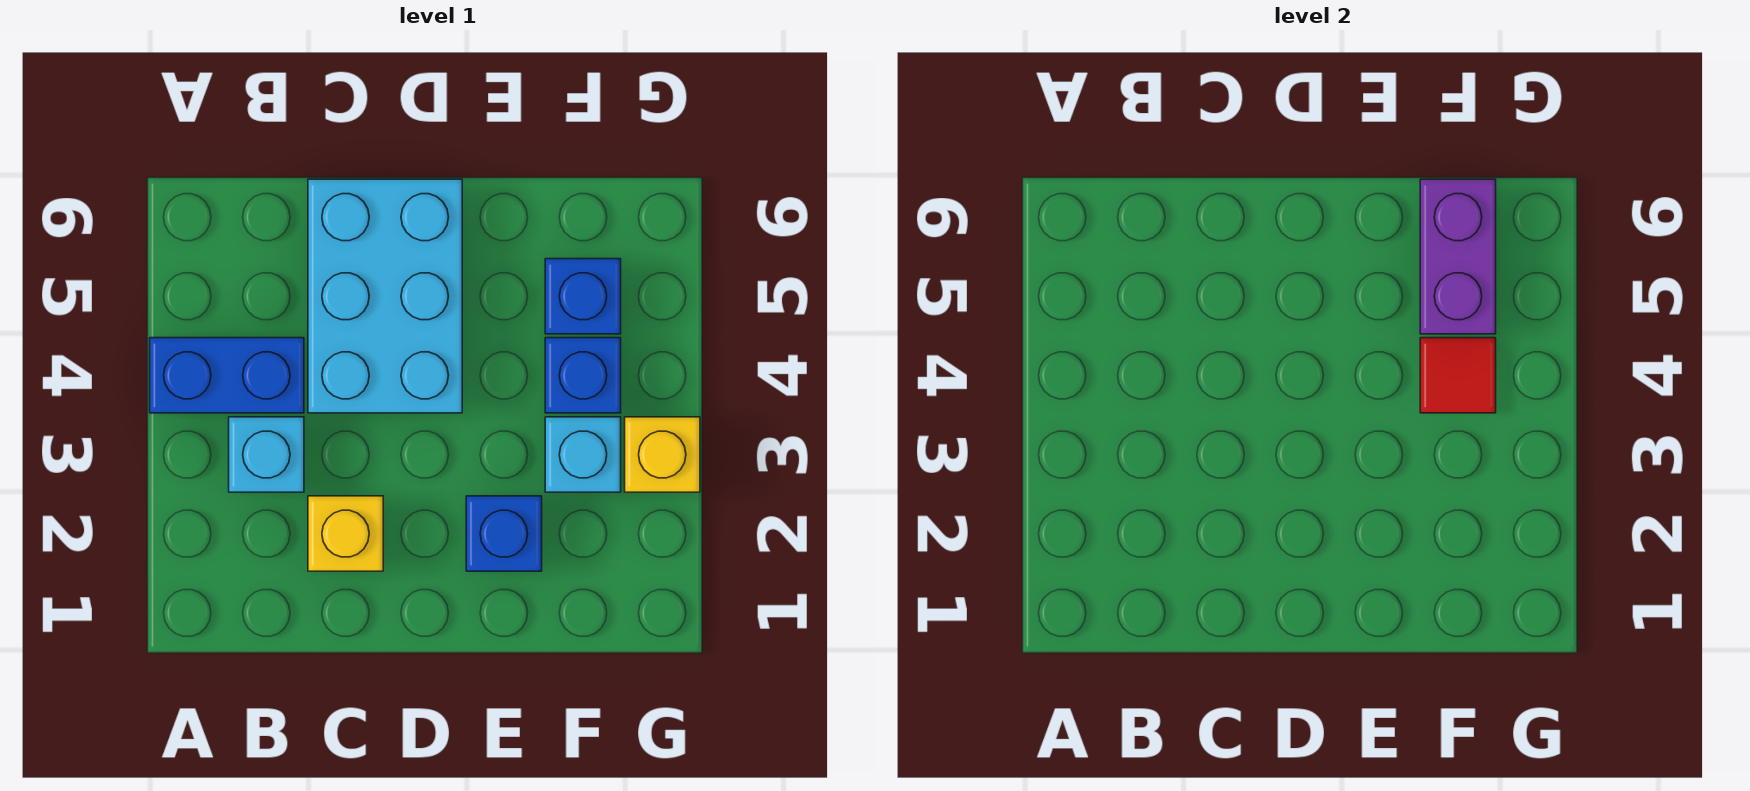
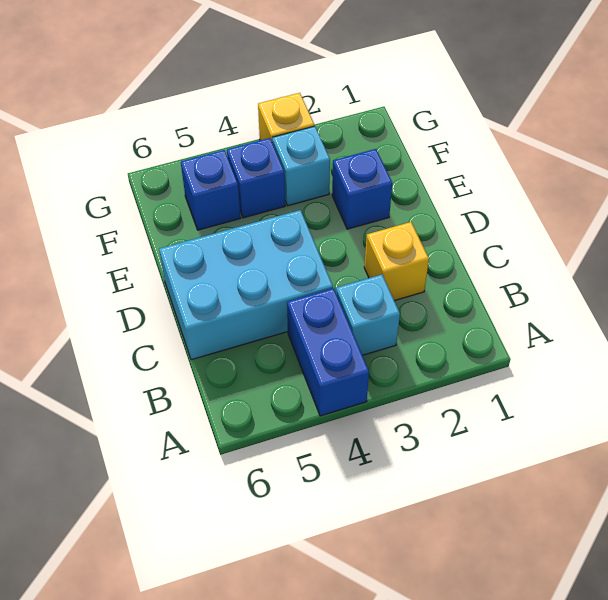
red 1x1 tile [1420,338,1496,413] -> none
purple 1x2 brick [1420,179,1496,334] -> none

